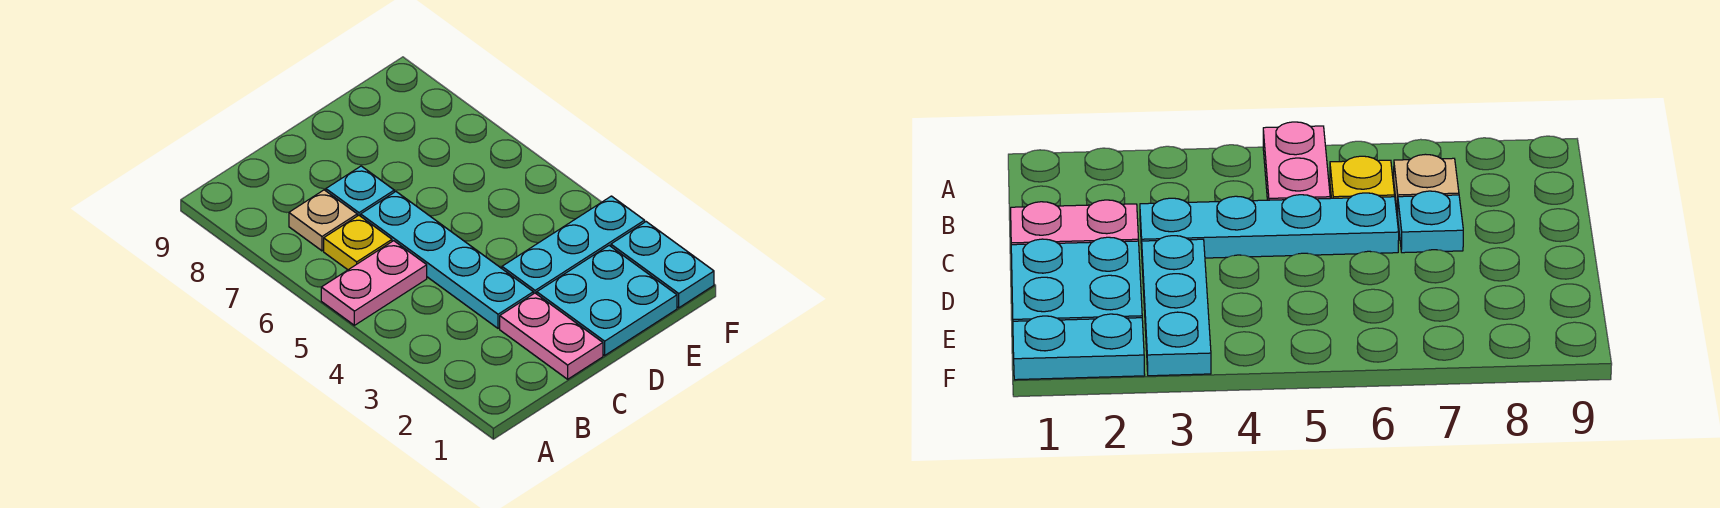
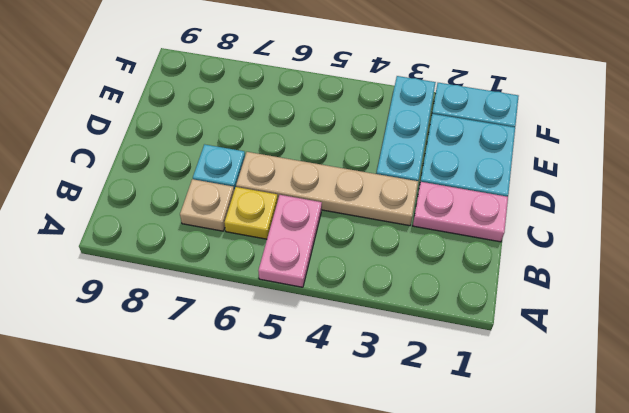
cyan 1x4 plate [361,192,533,328] -> tan 1x4 plate [236,152,418,226]

